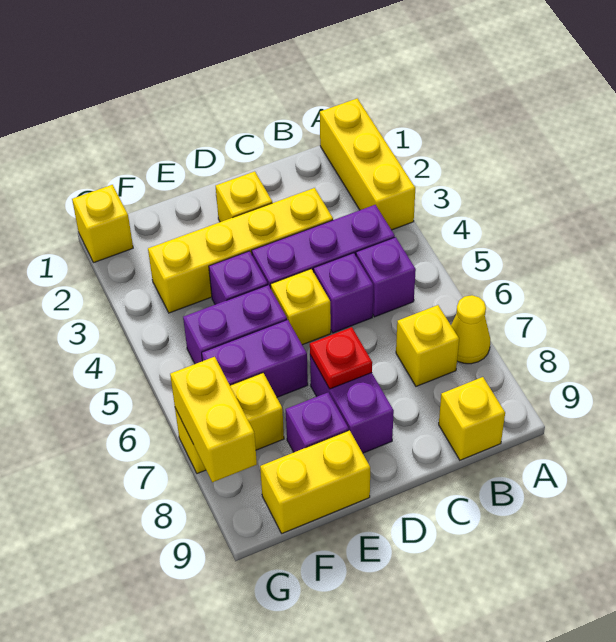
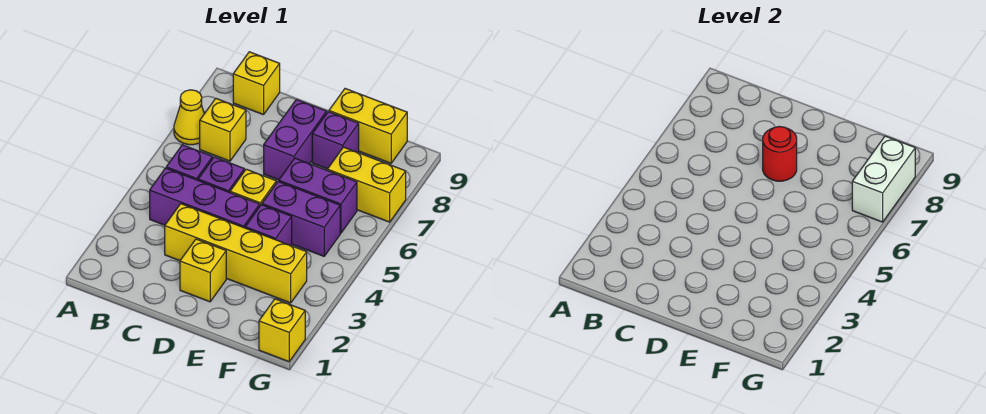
yellow 1x3 brick [320,98,415,230] -> none
red 1x1 plate [310,327,372,389] -> red 1x1 round brick [763,126,797,181]
yellow 1x2 brick [170,357,257,482] -> white 1x2 brick [852,136,915,222]

